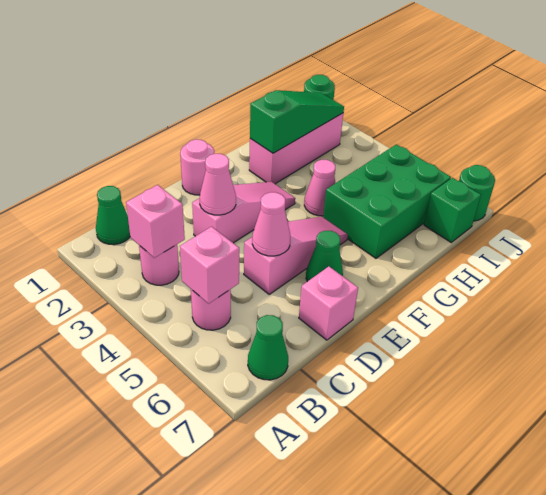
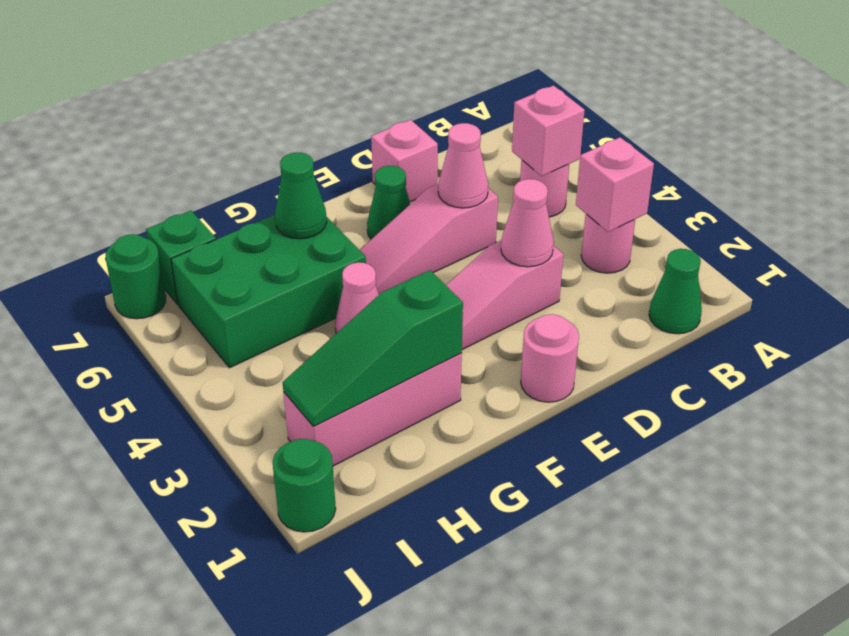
green 1x1 cone [248,315,288,380] -> green 1x1 cone moved to [275,152,327,239]

